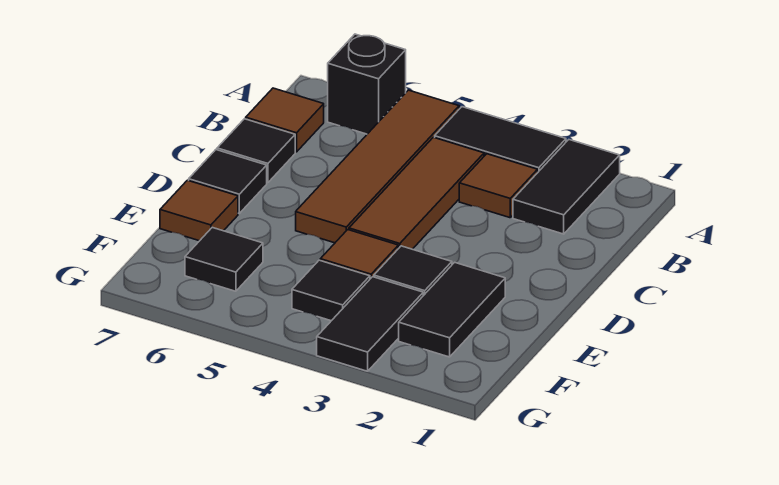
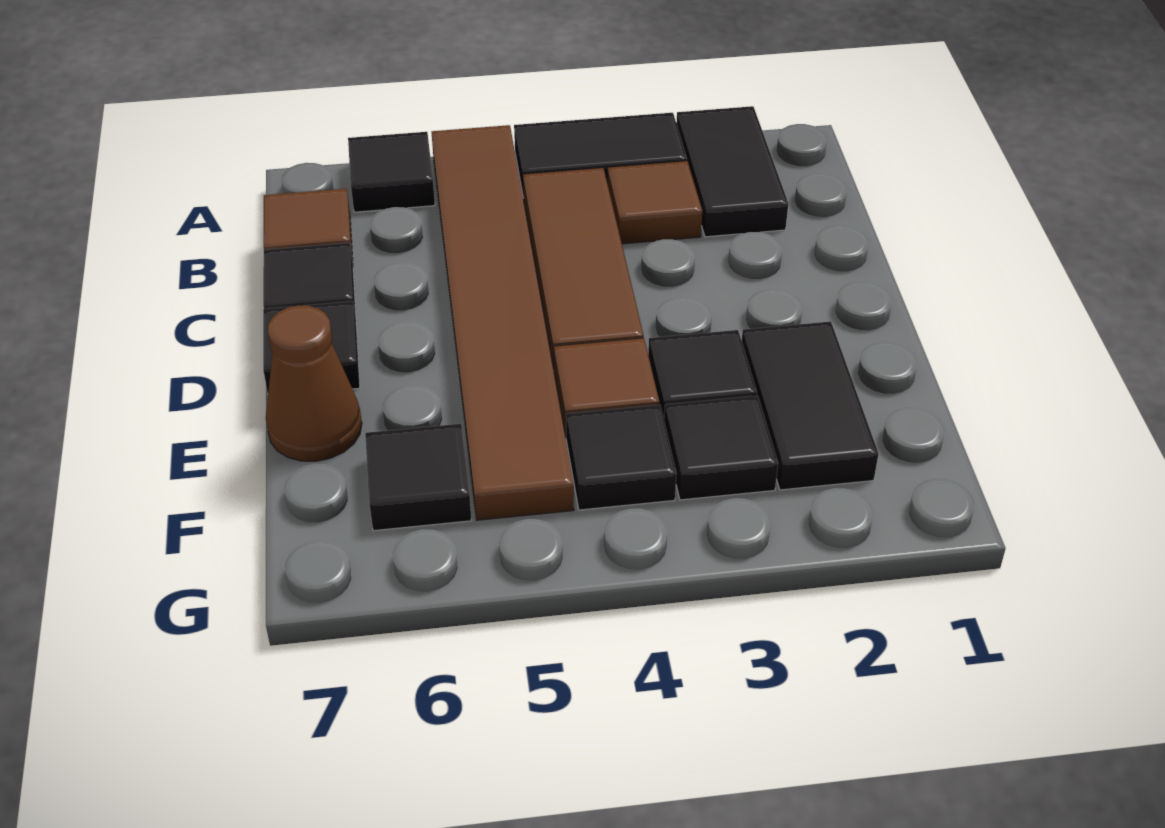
brown 1x4 tile [296,90,459,243] -> brown 1x6 tile [432,125,574,520]
black 1x1 brick [328,34,406,134] -> black 1x1 tile [348,132,435,212]
brown 1x1 tile [160,180,238,241] -> brown 1x1 cone [266,305,362,461]
black 1x2 tile [317,277,423,371] -> black 1x1 tile [664,396,778,500]

